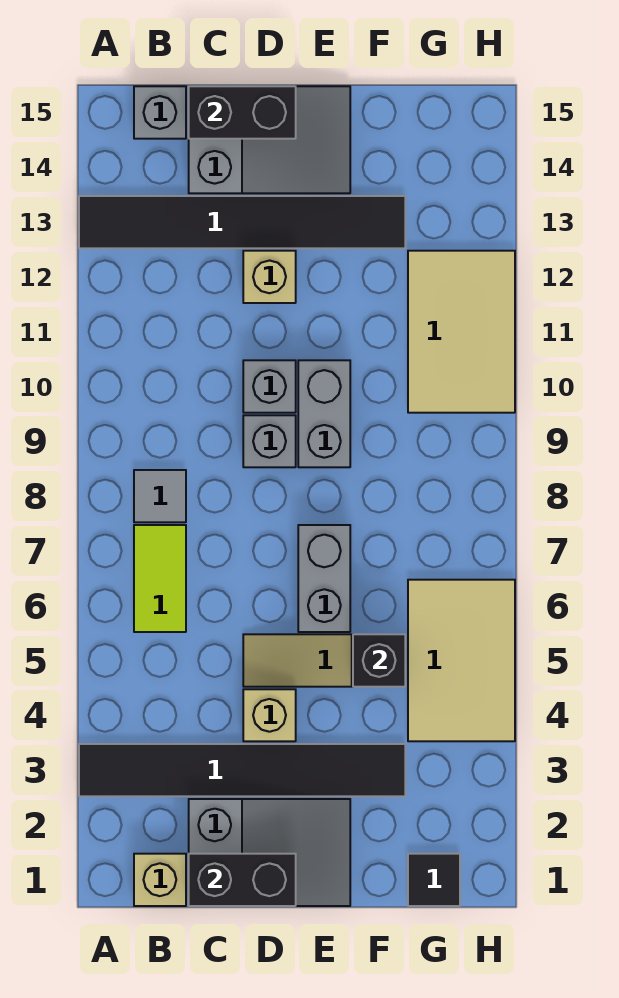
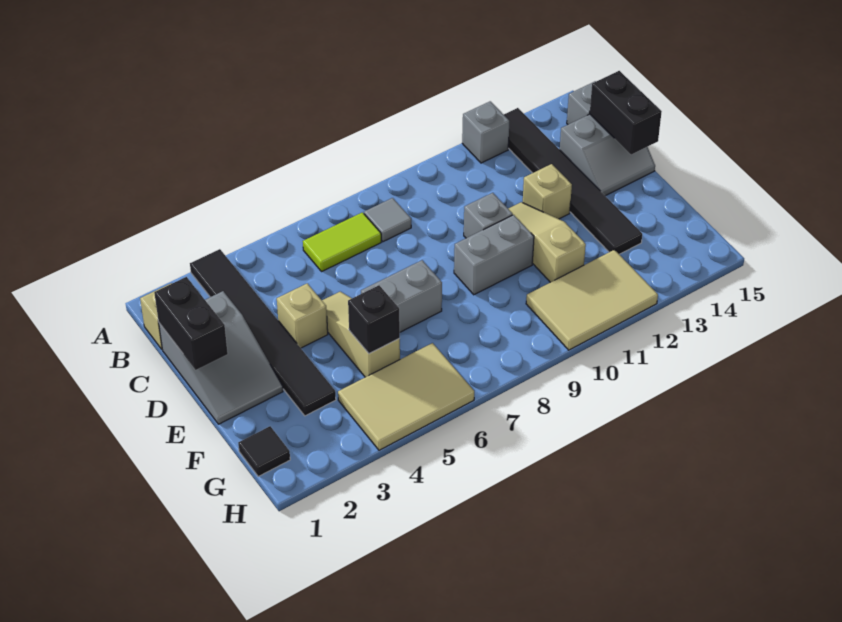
grey 2x3 slope [189,86,350,193] -> grey 2x2 slope [560,114,655,196]
grey 1x1 brick [243,415,296,467] -> grey 1x1 brick moved to [462,101,509,163]
none -> tan 1x3 slope [508,202,586,282]

